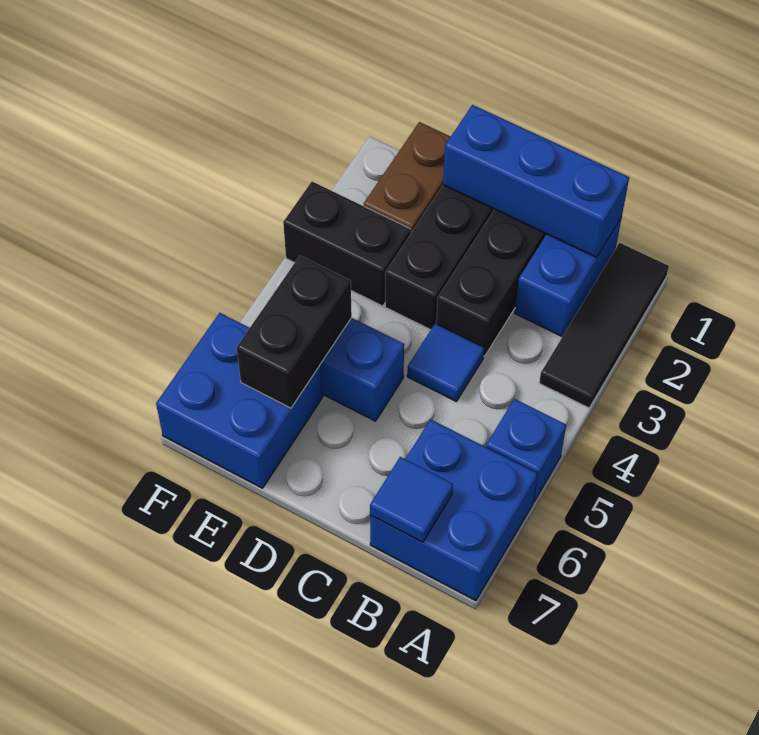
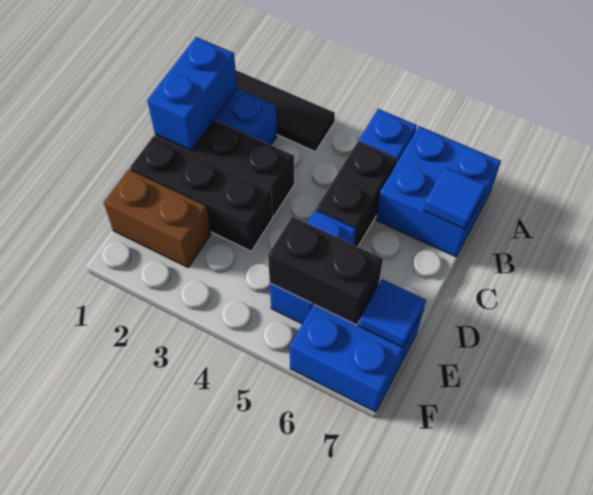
blue 1x3 brick [443,105,629,257] -> blue 1x2 brick [147,37,237,151]
blue 1x1 tile [407,324,484,402] -> blue 1x1 tile moved to [359,279,426,347]
black 1x2 brick [283,182,411,306] -> black 1x2 brick moved to [316,141,397,247]

